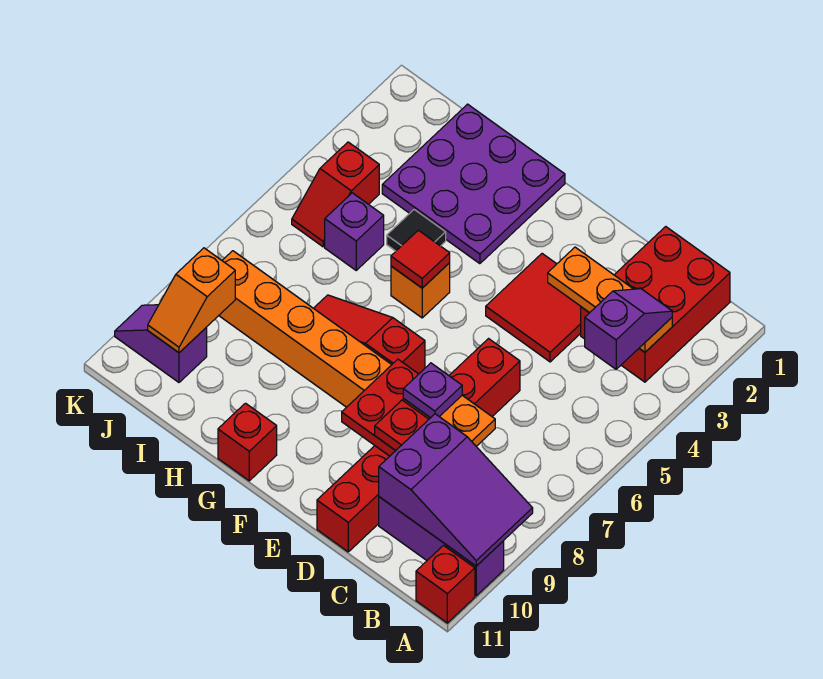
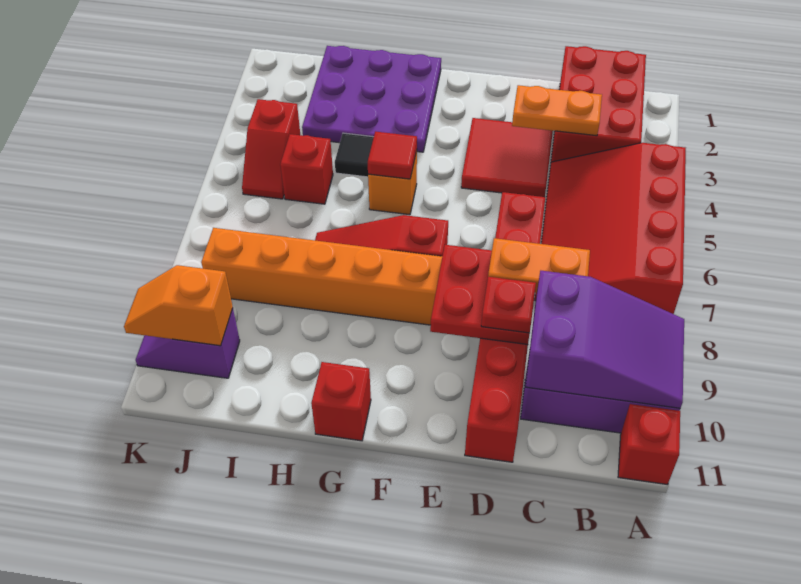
none -> red 3x4 slope [535,143,686,314]
orange 1x3 plate [548,247,672,352] -> orange 1x2 plate [512,85,602,136]
purple 1x2 slope [585,289,672,369] -> none
purple 1x1 plate [403,363,462,418] -> none
purple 1x1 brick [325,193,384,270] -> red 1x1 brick [280,134,333,204]
orange 1x2 slope [148,248,235,353] -> orange 1x2 slope turned to [124,265,233,346]

